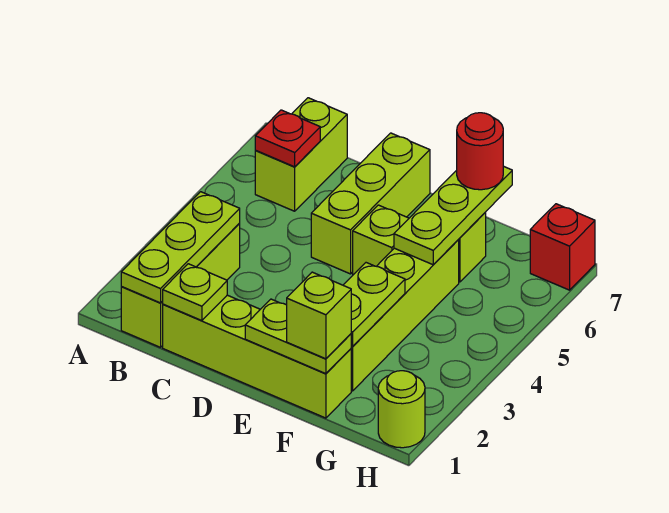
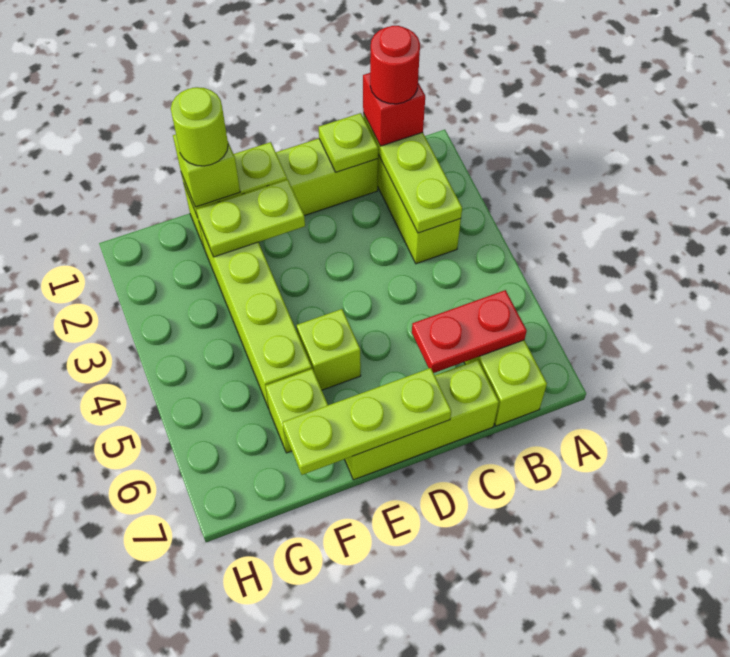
red 1x1 plate [255,110,320,167] -> red 1x2 plate [412,290,527,373]
lime 1x3 brick [311,133,430,274] -> lime 1x3 brick turned to [345,360,499,480]
lime 1x2 plate [343,263,405,346] -> lime 1x2 plate turned to [196,179,305,257]
lime 1x3 plate [394,166,512,265] -> lime 1x3 plate turned to [283,368,451,475]
red 1x1 round brick [457,113,503,190] -> red 1x1 round brick moved to [370,26,420,104]
lime 1x1 round brick [378,371,425,448] -> lime 1x1 round brick moved to [171,87,228,166]
red 1x1 brick [530,204,595,290] -> red 1x1 brick moved to [363,73,425,146]

